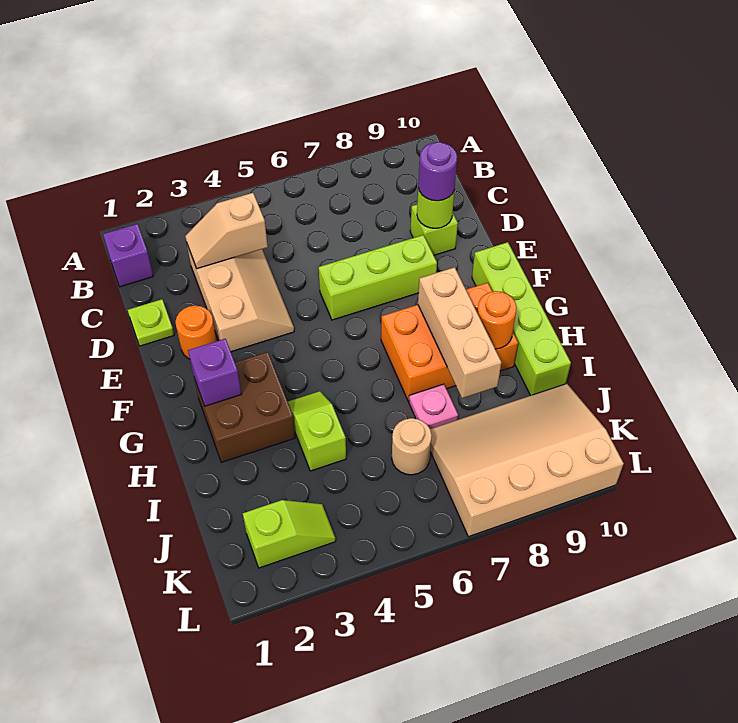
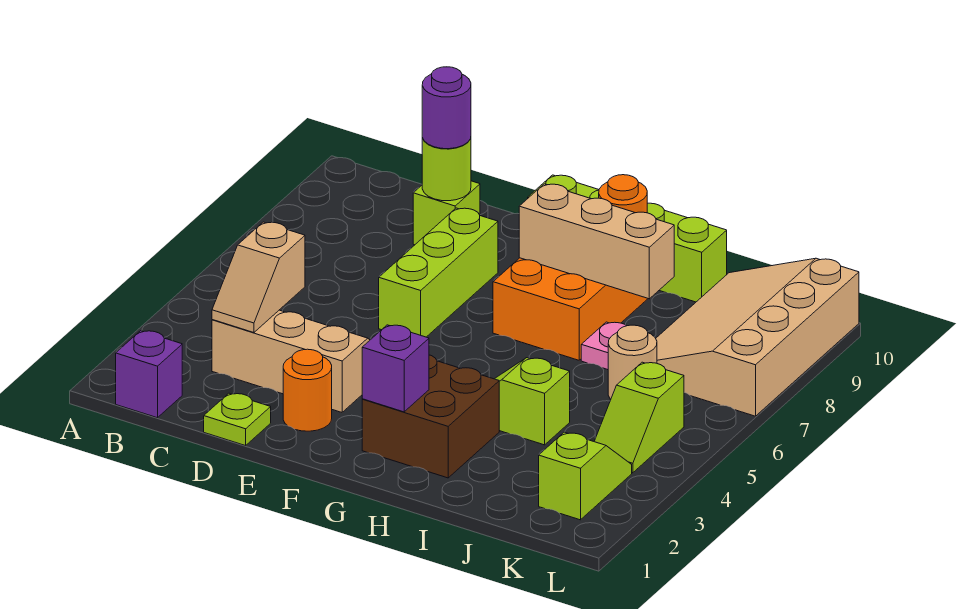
none -> lime 1x2 slope [594,362,684,473]

